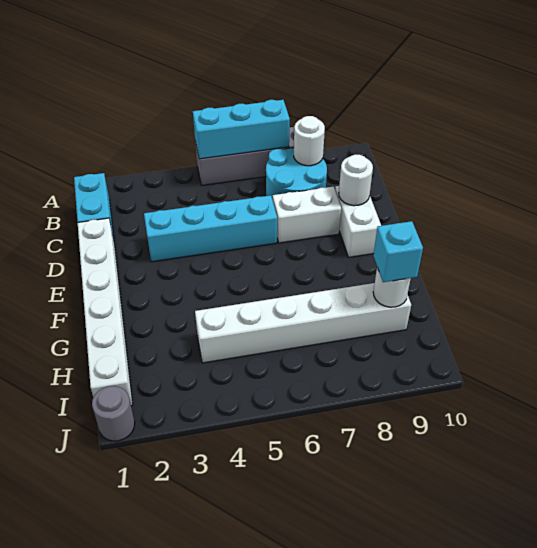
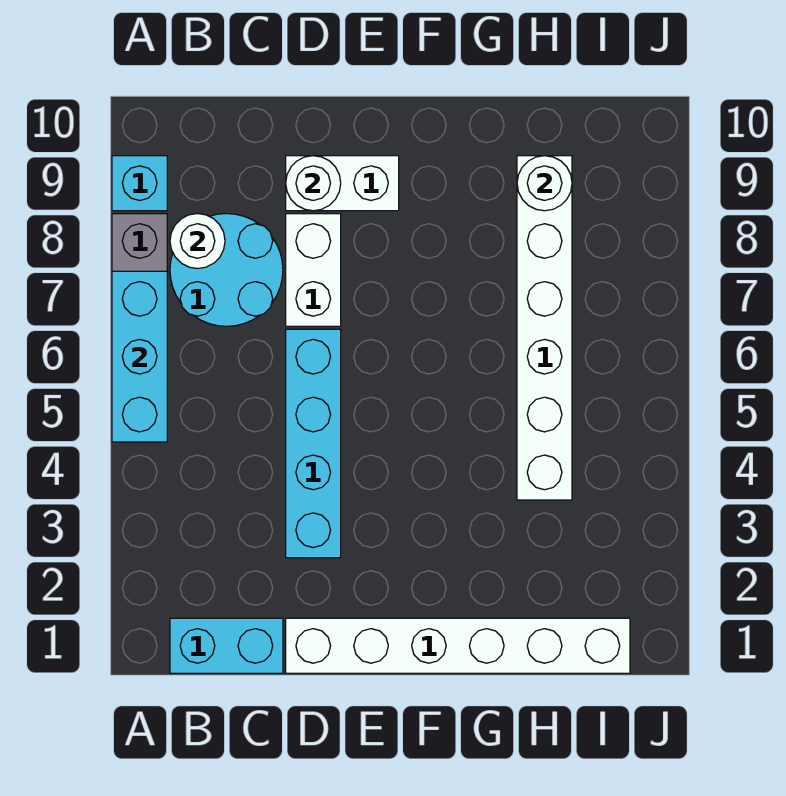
cyan 1x1 brick [373,221,423,282] -> cyan 1x1 brick moved to [112,156,167,211]
grey 1x1 round brick [92,386,135,441] -> none

